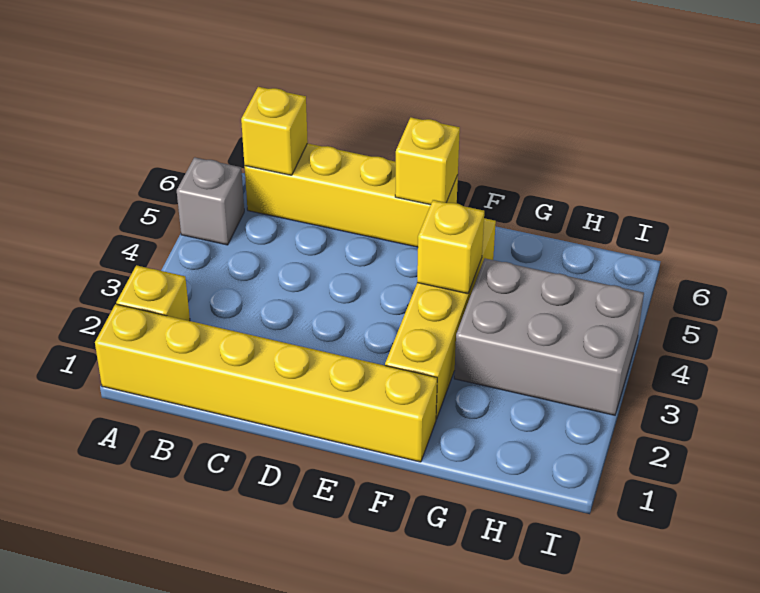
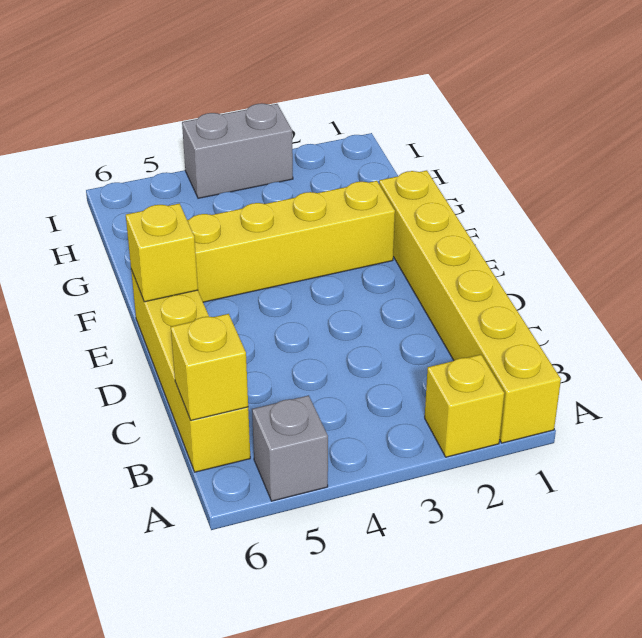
yellow 1x1 brick [417,200,484,294] -> none
grey 2x3 brick [454,259,644,415] -> grey 1x2 brick [182,103,293,198]

